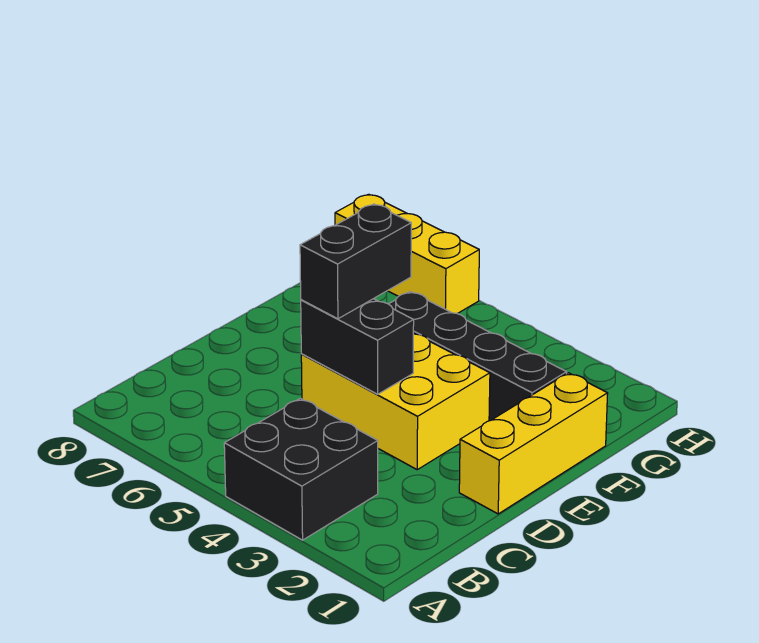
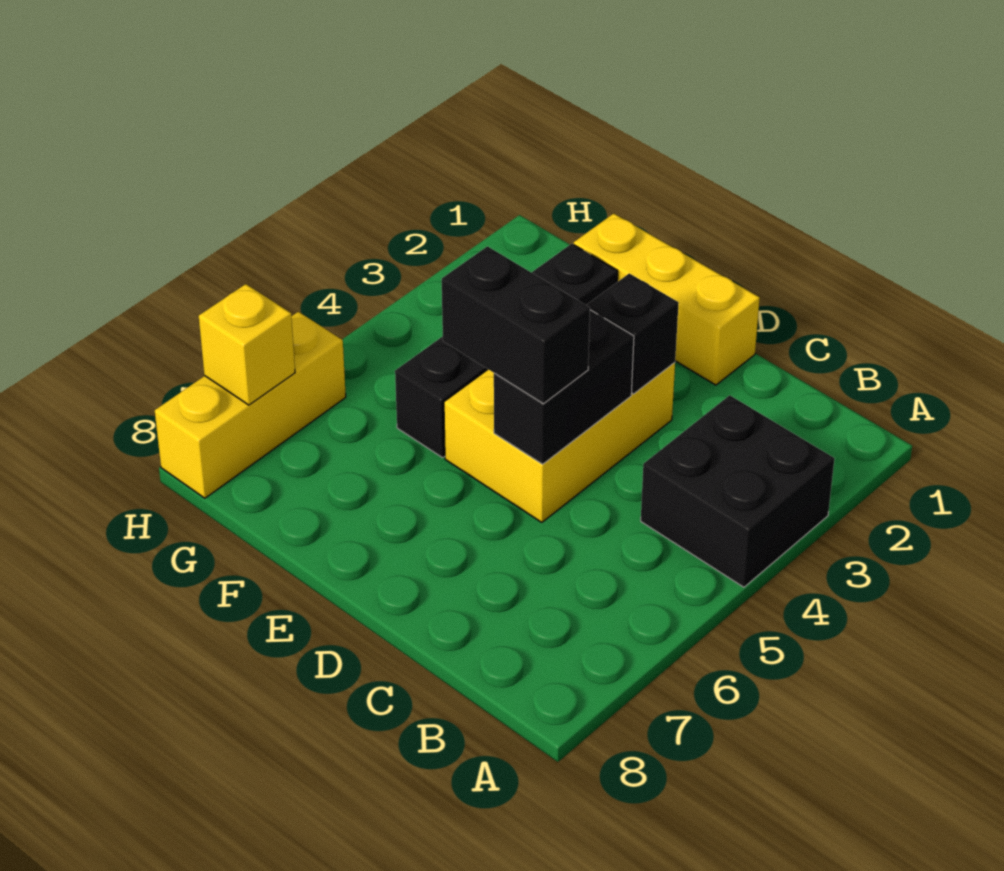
none -> black 1x1 brick [587,273,679,394]
none -> yellow 1x1 brick [199,284,295,405]

